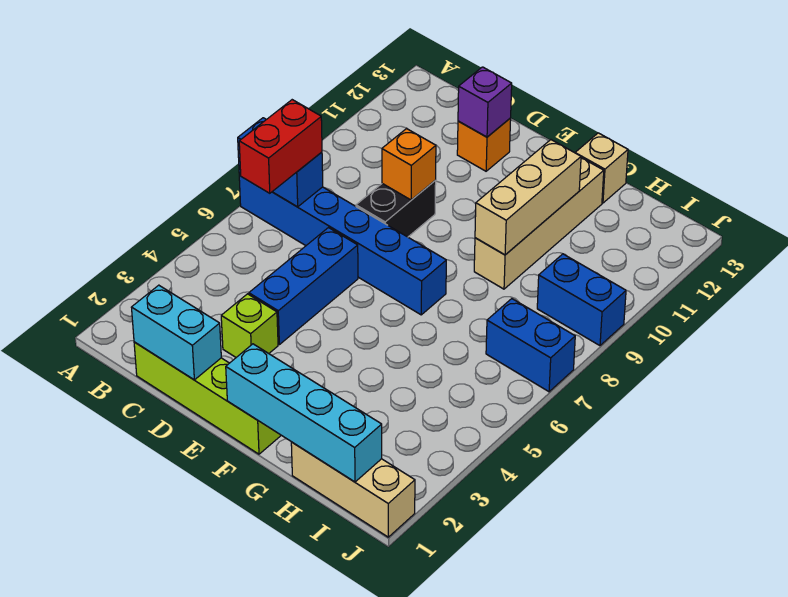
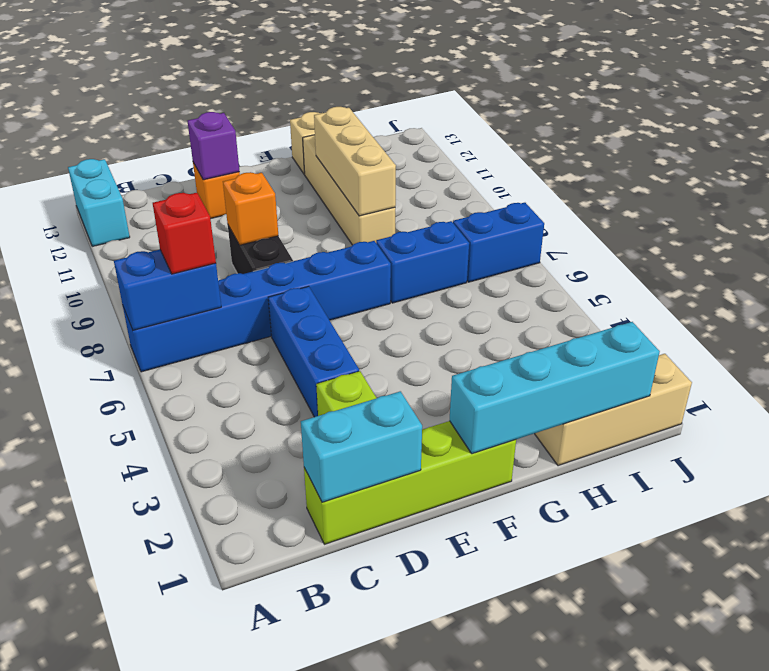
none -> cyan 1x2 brick [68,159,130,246]
red 1x2 brick [239,100,322,193] -> red 1x1 brick [153,193,216,274]
blue 1x2 brick [537,254,626,346] -> blue 1x2 brick moved to [376,221,469,303]

